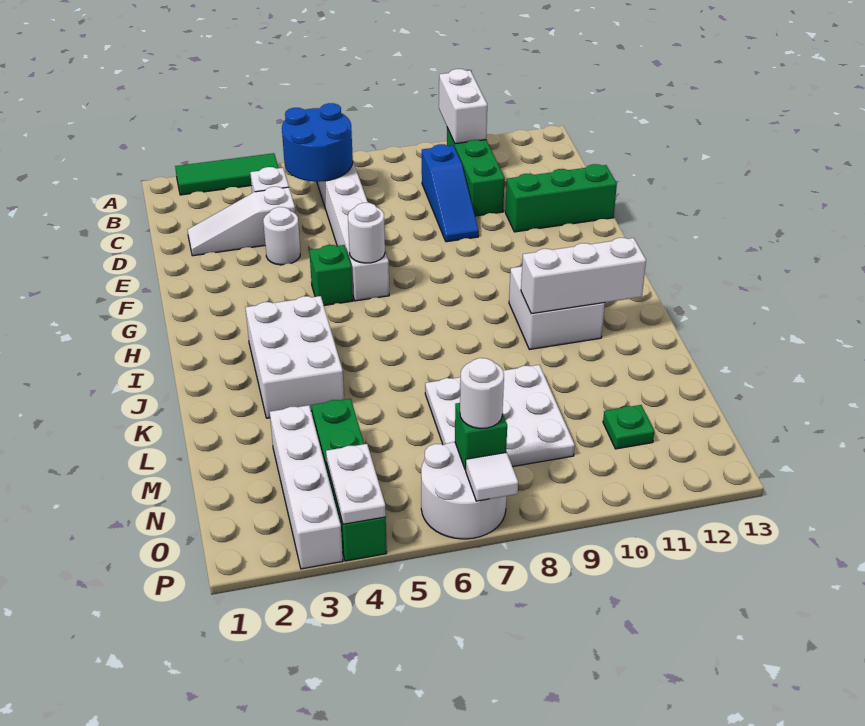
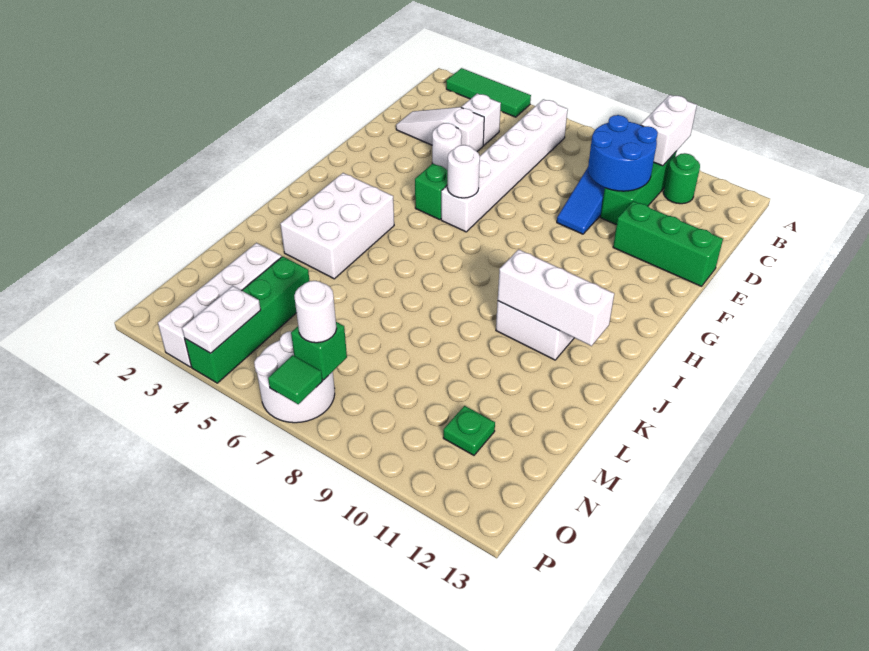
blue 2x2 round brick [282,103,353,182] -> blue 2x2 round brick moved to [588,115,658,191]
none -> green 1x1 round brick [664,153,700,204]
white 3x3 plate [425,365,575,467] -> none
white 1x1 tile [466,452,518,501] -> green 1x1 tile [268,355,322,404]

